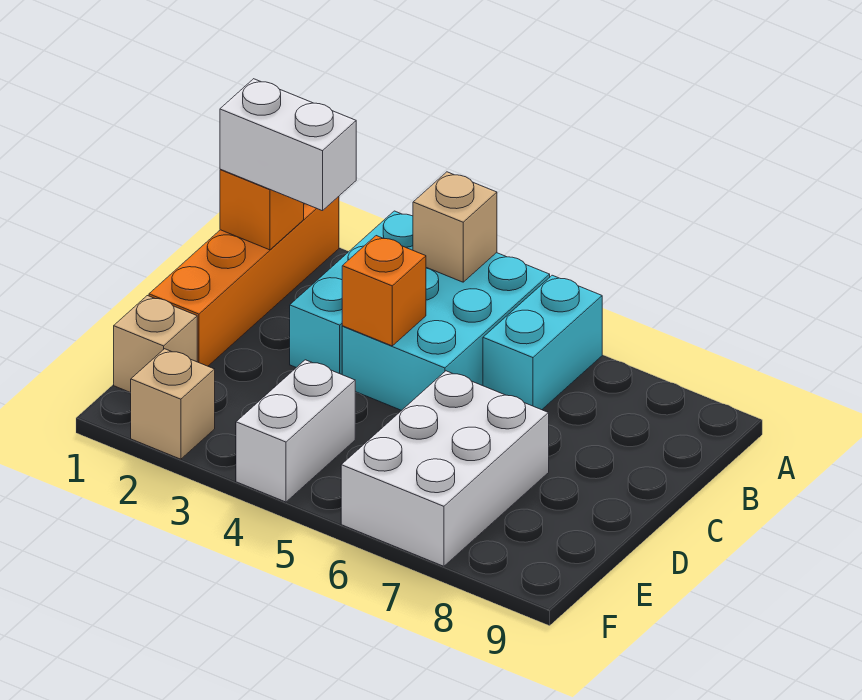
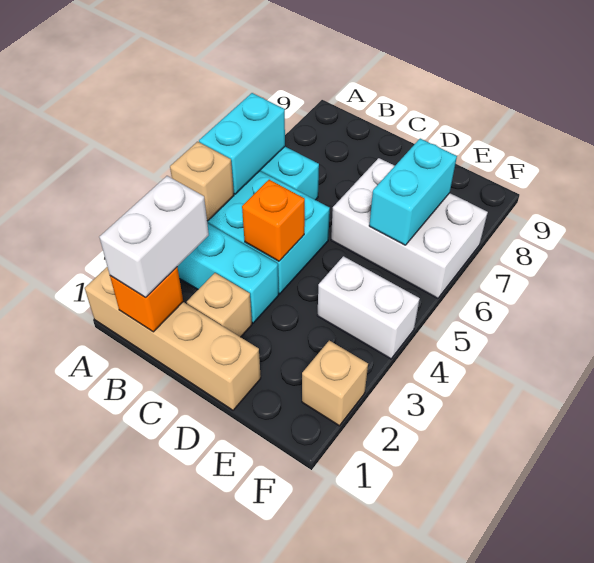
orange 1x4 brick [149,197,339,366] -> tan 1x4 brick [85,267,261,410]
none -> cyan 1x2 brick [199,93,285,194]
tan 1x1 brick [114,296,197,393] -> tan 1x1 brick moved to [187,273,252,337]
none -> cyan 1x2 brick [369,139,457,245]

